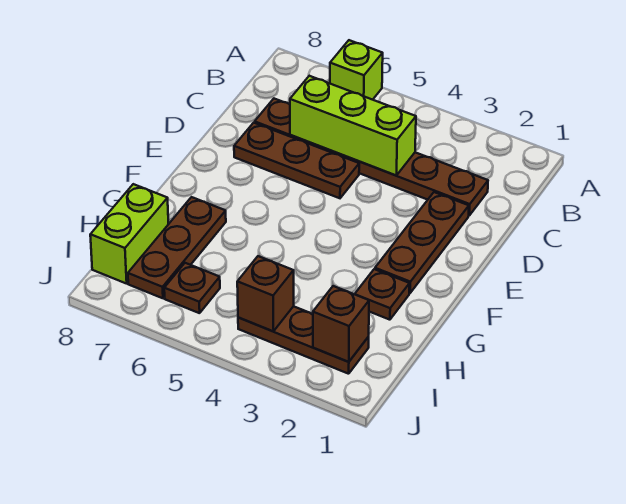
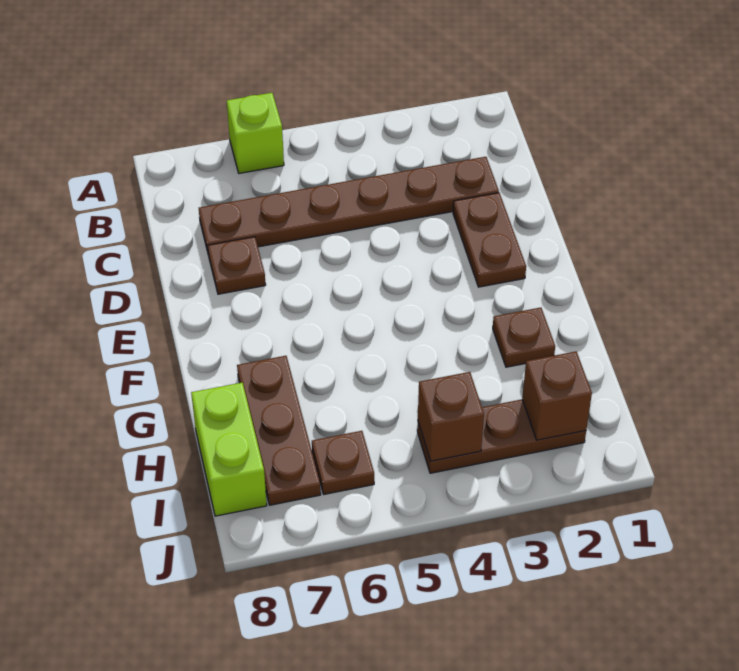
lime 1x3 brick [290,76,416,176] -> none
brown 1x3 plate [375,192,469,293] -> brown 1x2 plate [453,193,526,287]
brown 1x3 plate [234,123,359,198] -> brown 1x1 plate [208,237,266,294]

